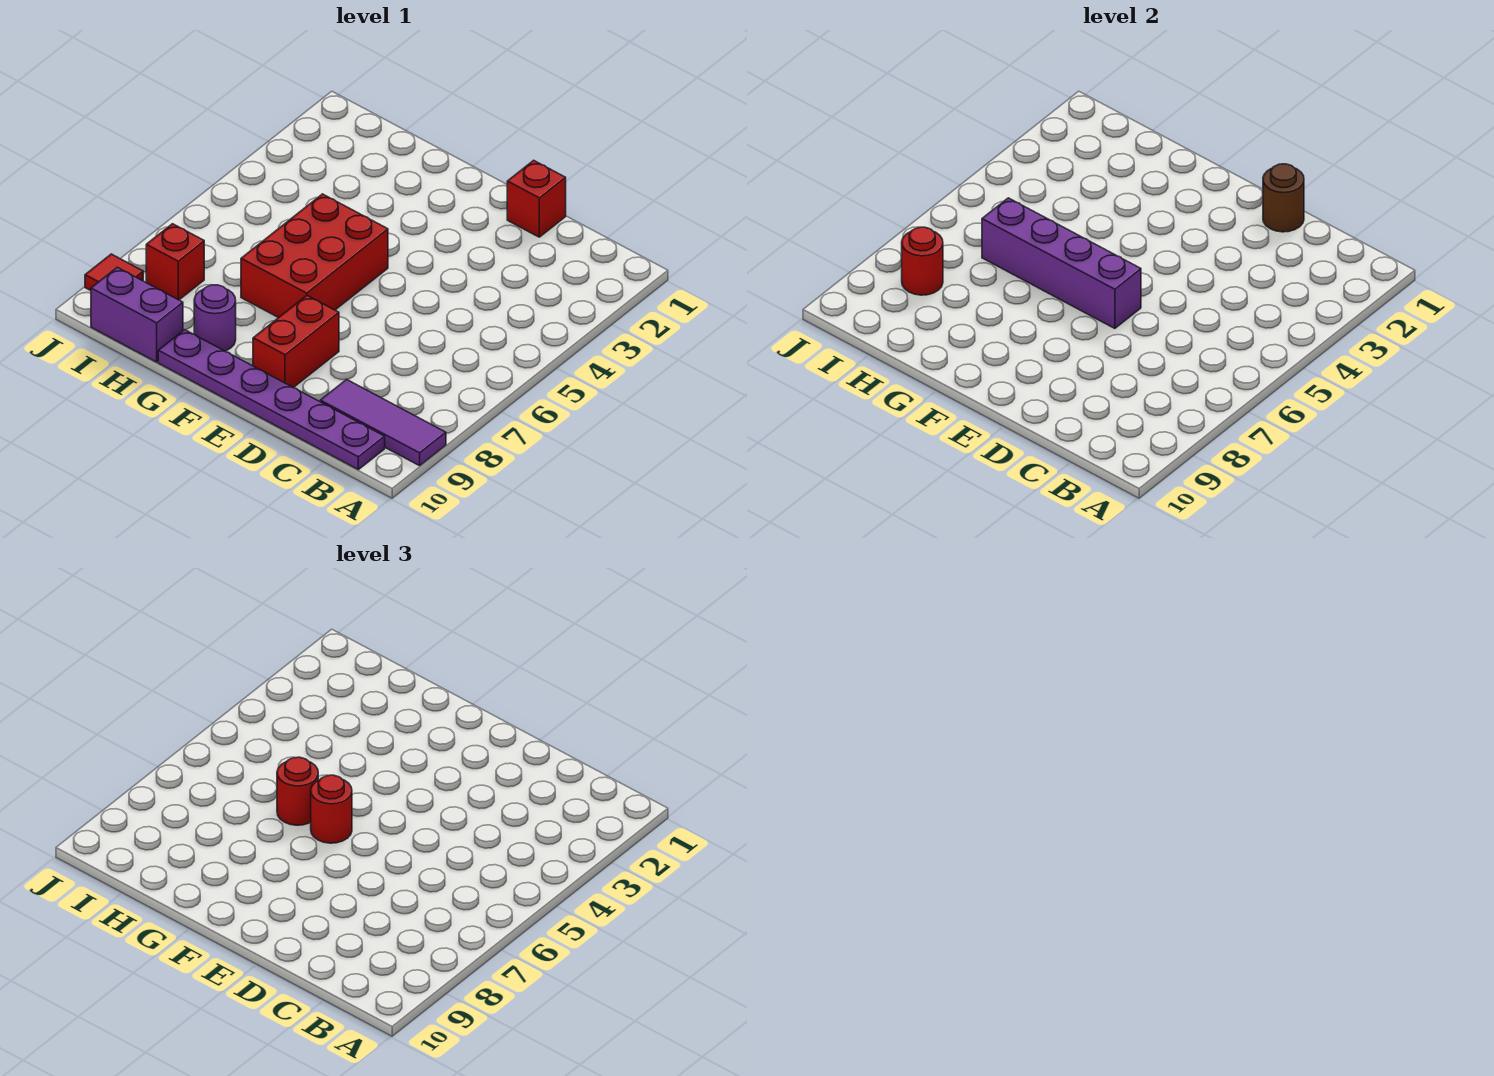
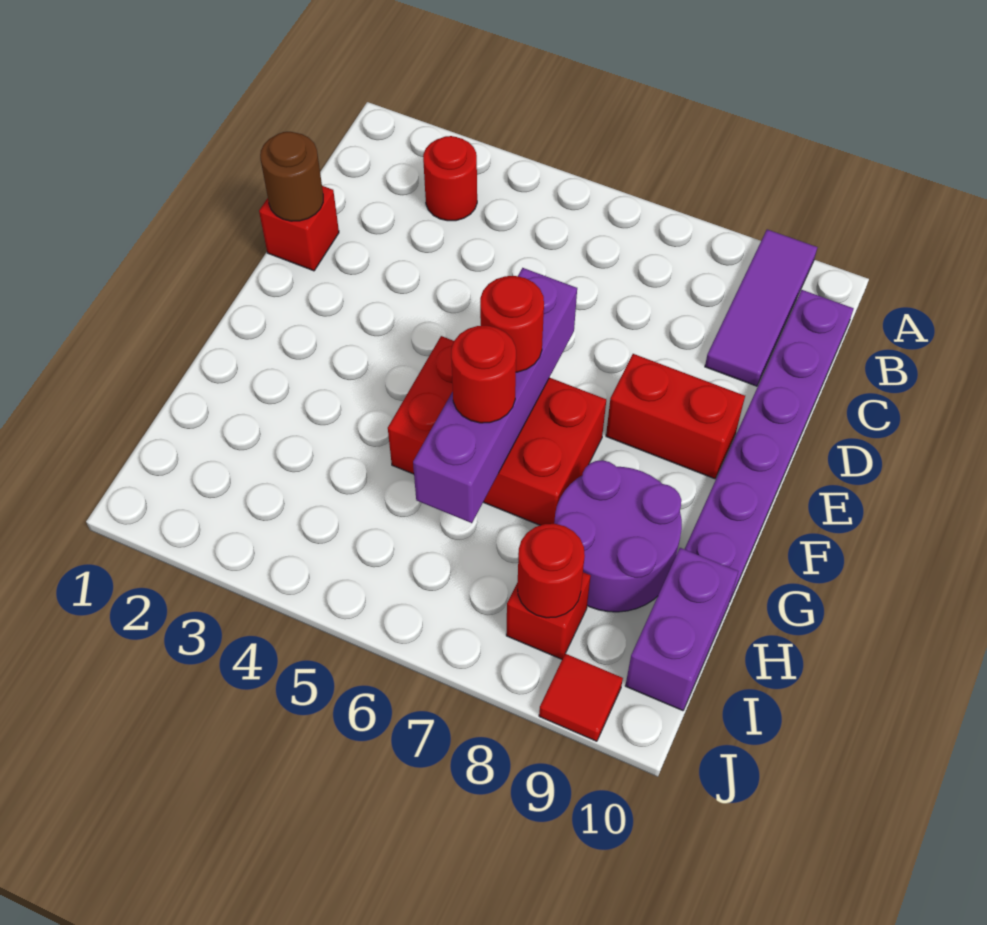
none -> red 1x1 round brick [423,136,477,221]
purple 1x1 round brick [194,285,236,351] -> purple 2x2 round brick [554,460,682,612]

